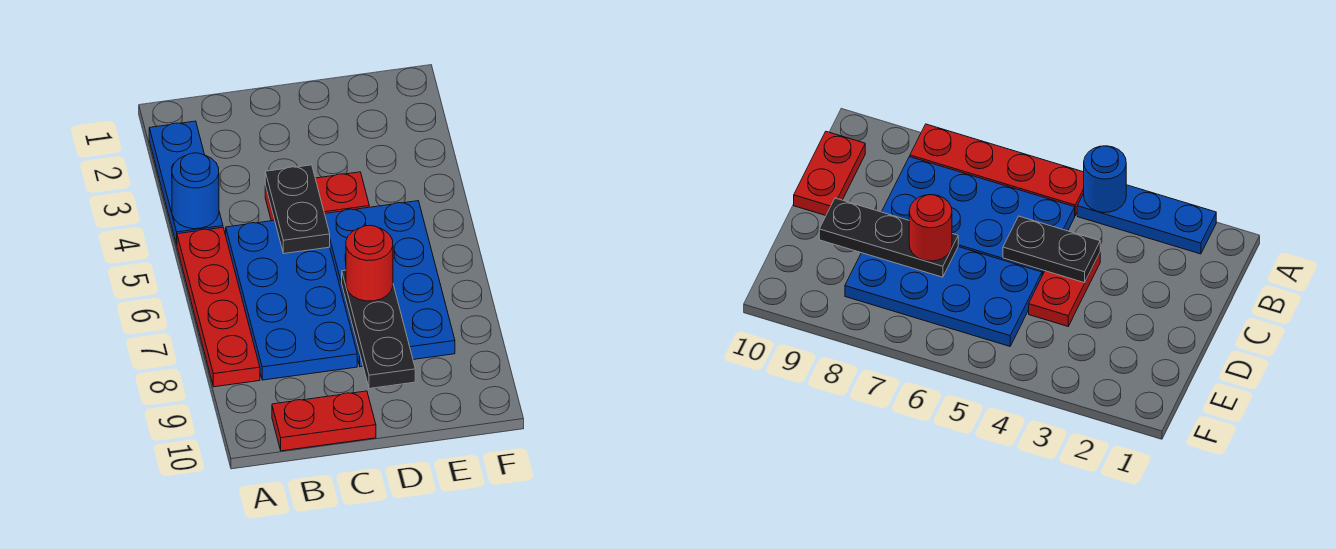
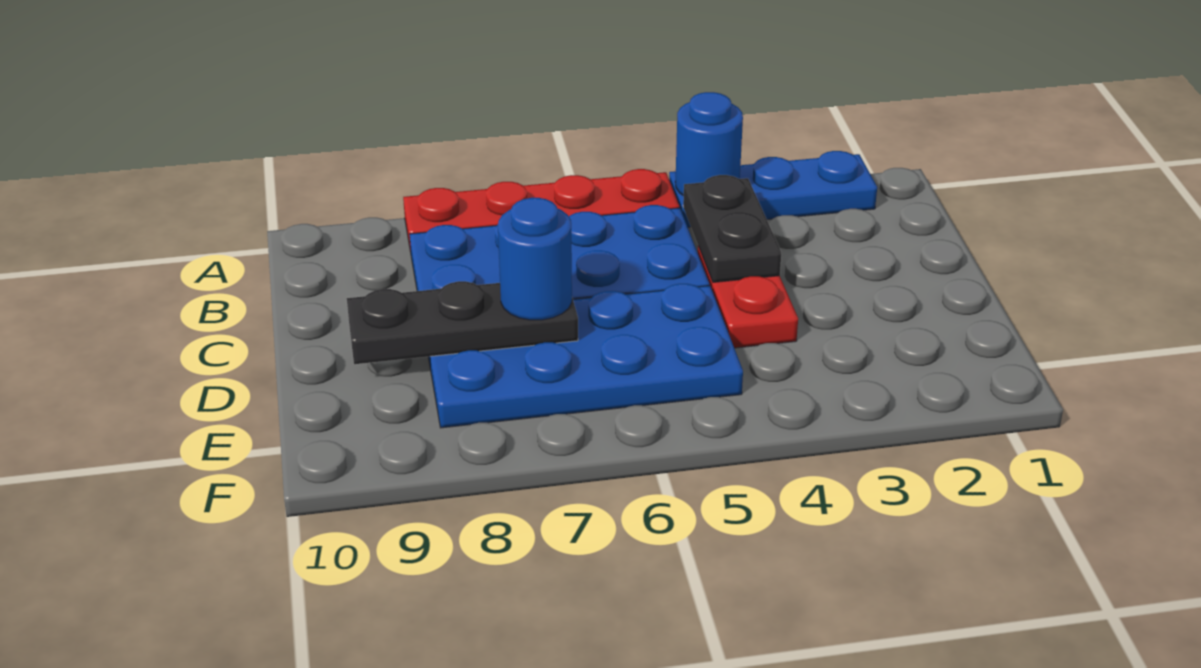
red 1x2 plate [272,391,376,451] -> none
black 1x2 plate [265,165,330,253] -> black 1x2 plate turned to [683,175,781,282]
red 1x1 round brick [346,225,393,301] -> blue 1x1 round brick [498,198,572,320]

